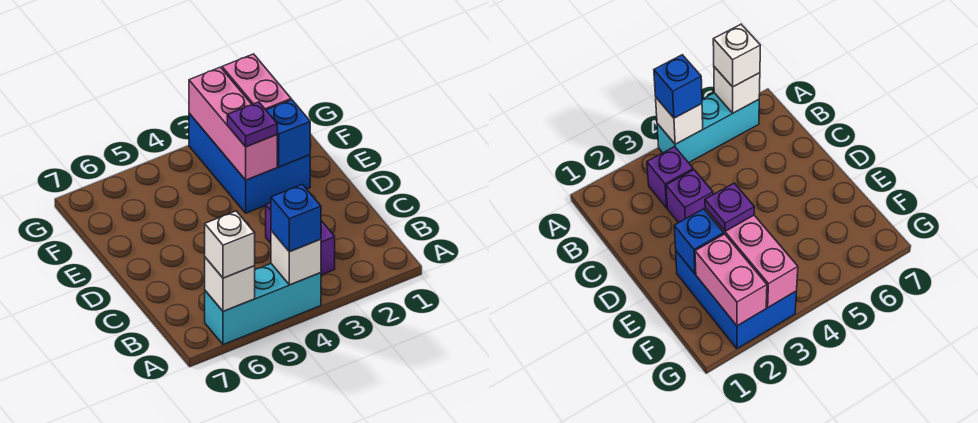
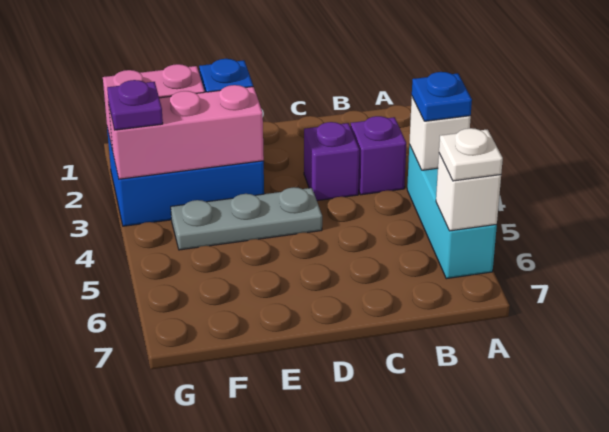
blue 1x1 brick [271,185,321,252] -> blue 1x1 plate [412,72,472,121]
white 1x1 brick [205,211,255,278] -> white 1x1 plate [439,128,503,181]
none -> grey 1x3 plate [171,187,322,250]
purple 1x1 plate [227,102,277,147] -> purple 1x1 plate moved to [107,80,163,130]

